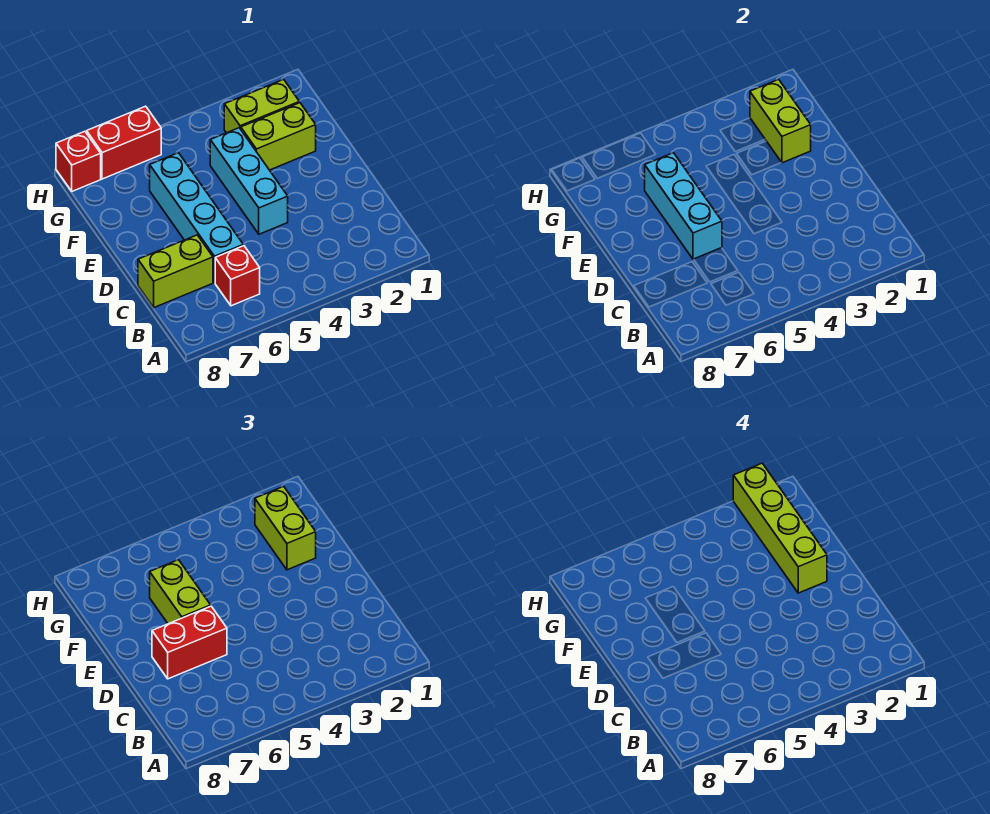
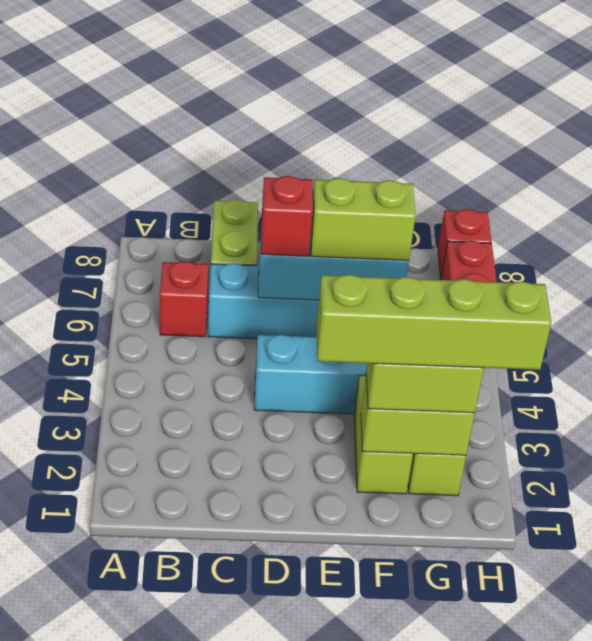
red 1x2 brick [152,606,227,679] -> red 1x1 brick [261,176,313,256]

